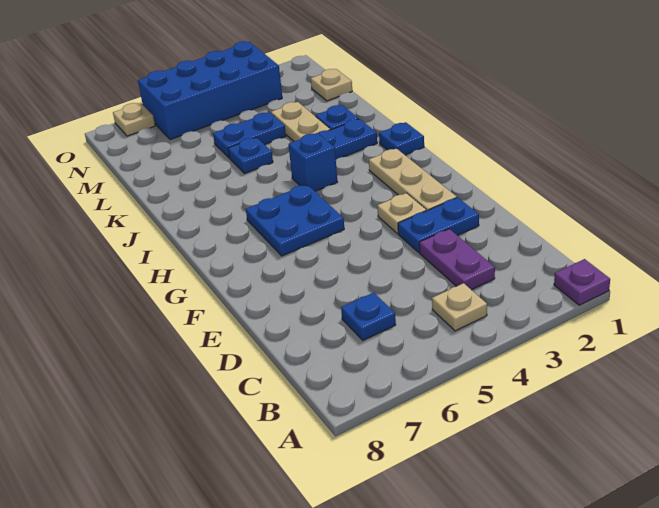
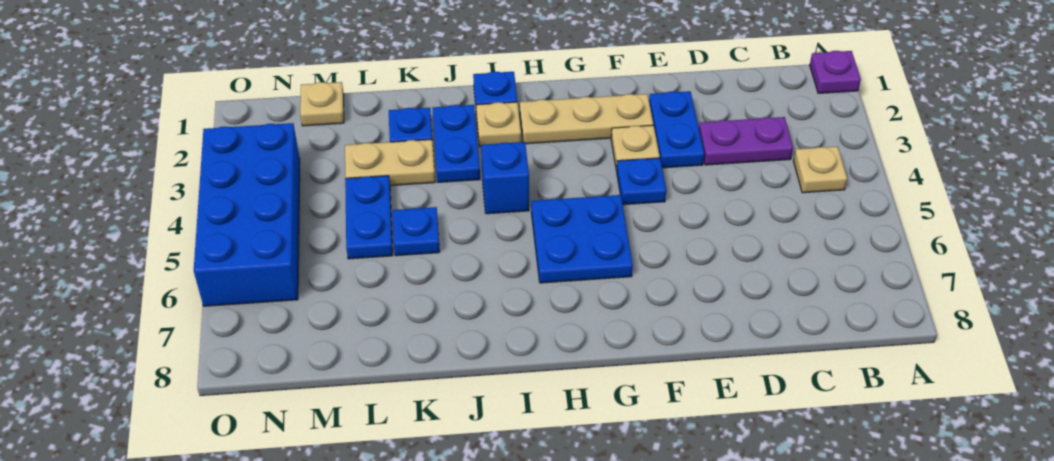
blue 1x1 plate [341,293,396,340] -> blue 1x1 plate moved to [617,158,666,205]
tan 1x1 plate [113,103,155,136] -> tan 1x1 plate moved to [476,102,521,147]

